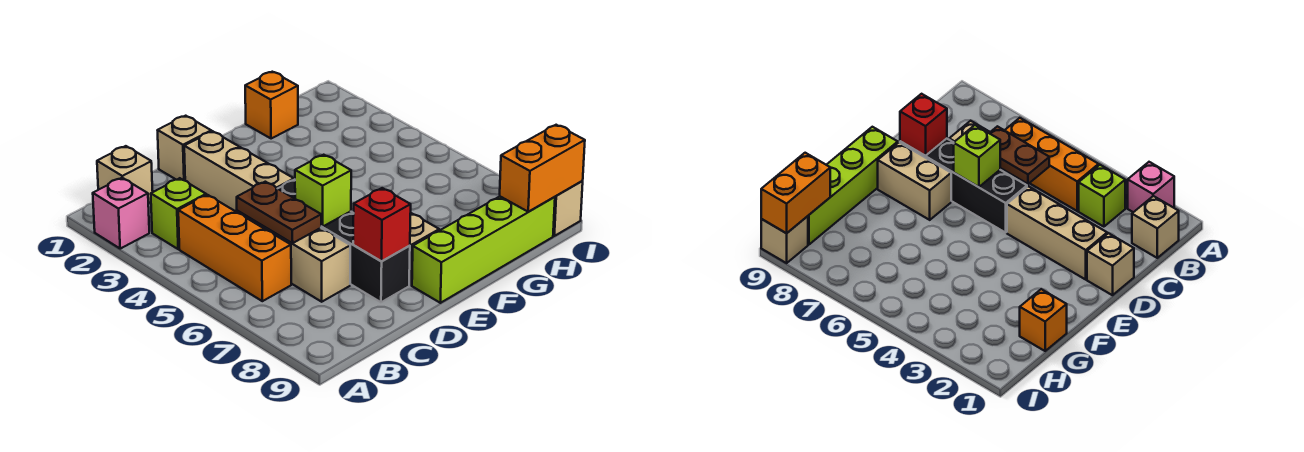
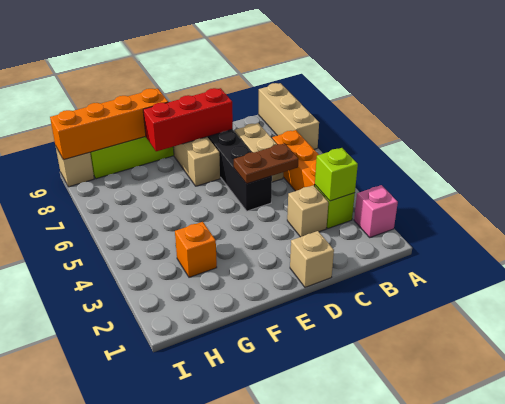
tan 1x1 brick [97,146,153,203] -> tan 1x1 brick moved to [287,185,328,237]
brown 1x2 plate [237,182,321,243] -> brown 1x2 plate turned to [234,143,298,184]
tan 1x3 brick [184,131,294,229] -> tan 1x3 brick moved to [259,83,319,149]
lime 1x1 brick [295,155,351,226] -> lime 1x1 brick moved to [315,148,358,201]
red 1x1 brick [353,188,411,261] -> red 1x3 brick [143,88,233,151]
orange 1x1 brick [245,72,298,138] -> orange 1x1 brick moved to [175,222,217,277]
orange 1x2 brick [500,125,585,212] -> orange 1x4 brick [50,89,168,160]

